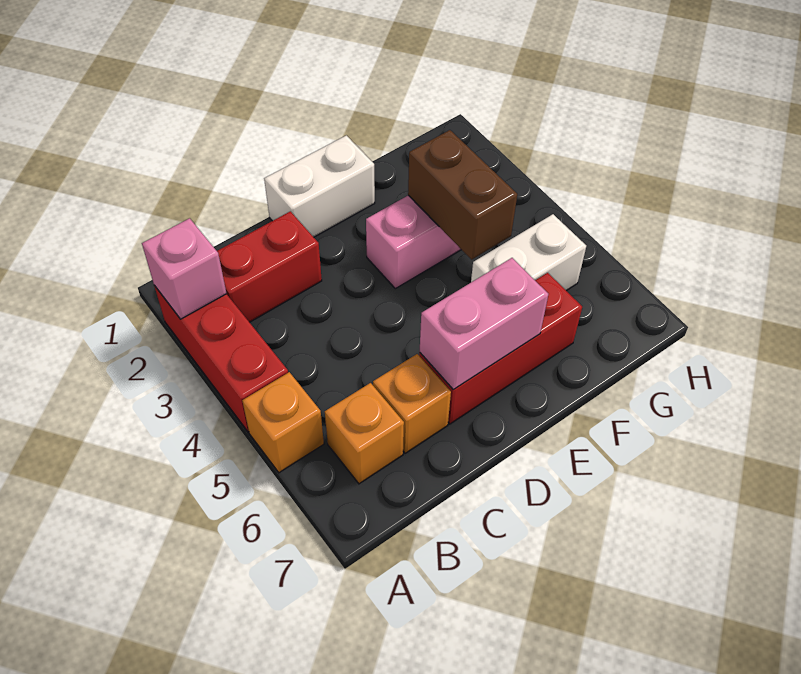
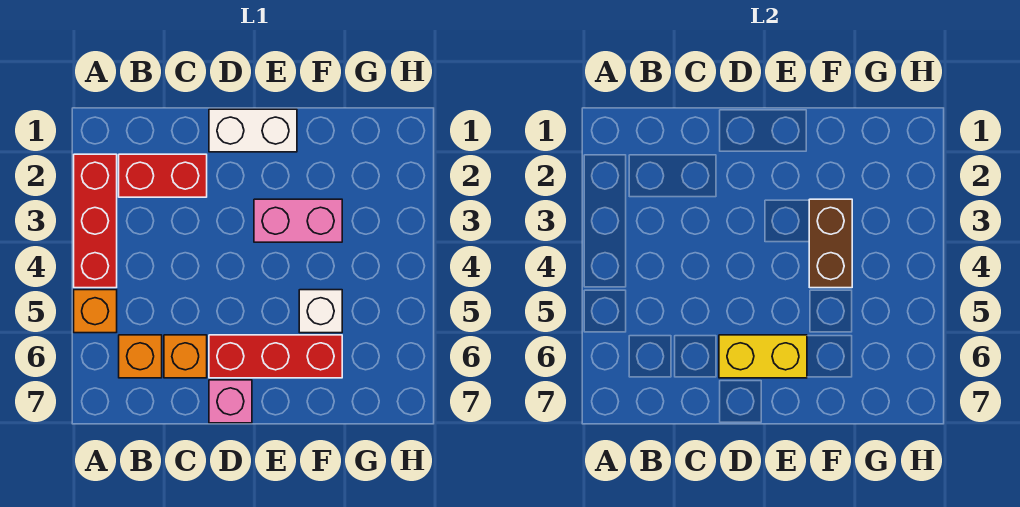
pink 1x1 brick [142,218,227,319] -> pink 1x1 brick moved to [209,380,252,423]
pink 1x2 brick [420,258,548,390] -> yellow 1x2 brick [719,335,807,378]
white 1x2 brick [471,214,586,291] -> white 1x1 brick [299,290,342,333]

